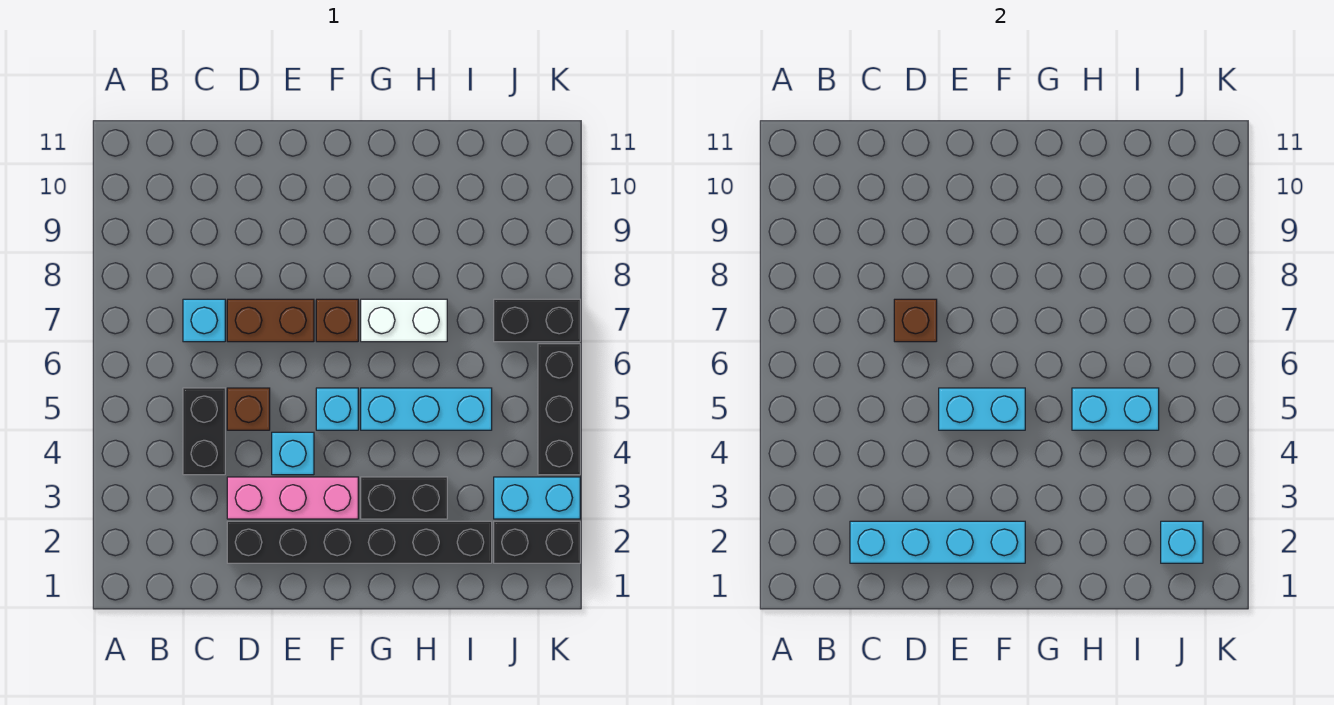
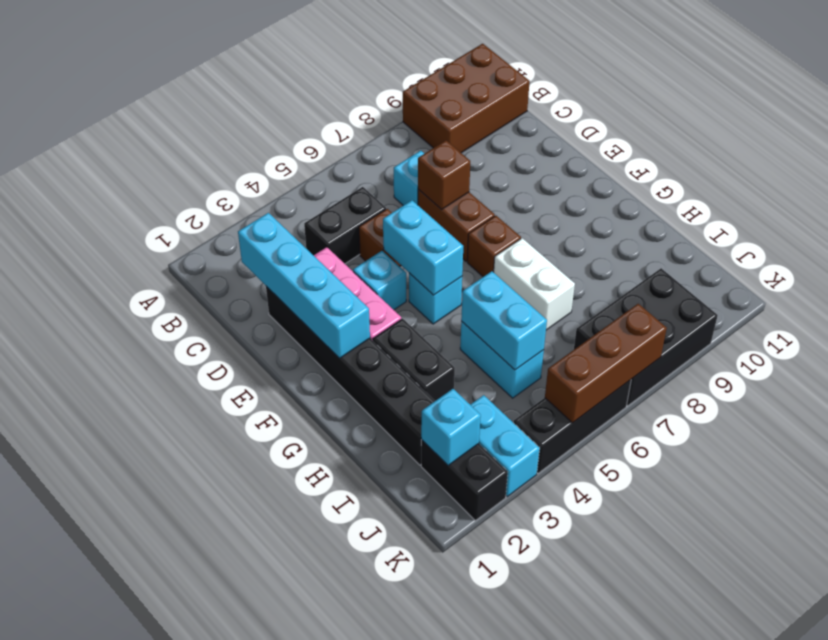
none -> brown 2x3 brick [403,44,530,153]
cyan 1x3 brick [361,388,492,430] -> cyan 1x2 brick [460,321,544,398]
black 1x2 brick [494,299,580,342] -> black 2x3 brick [574,268,718,406]
none -> brown 1x3 brick [545,304,667,423]

